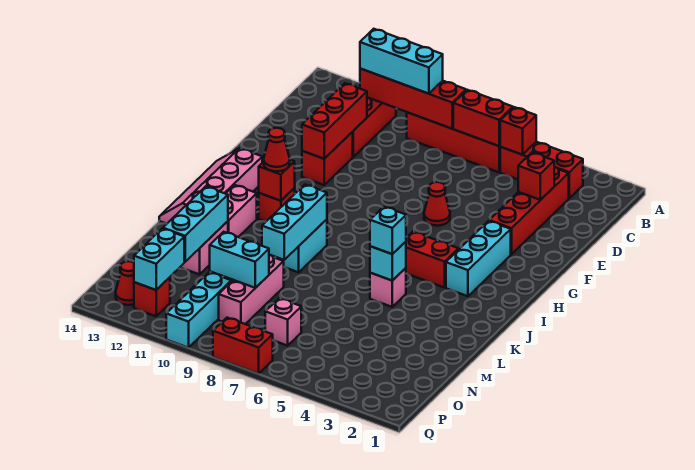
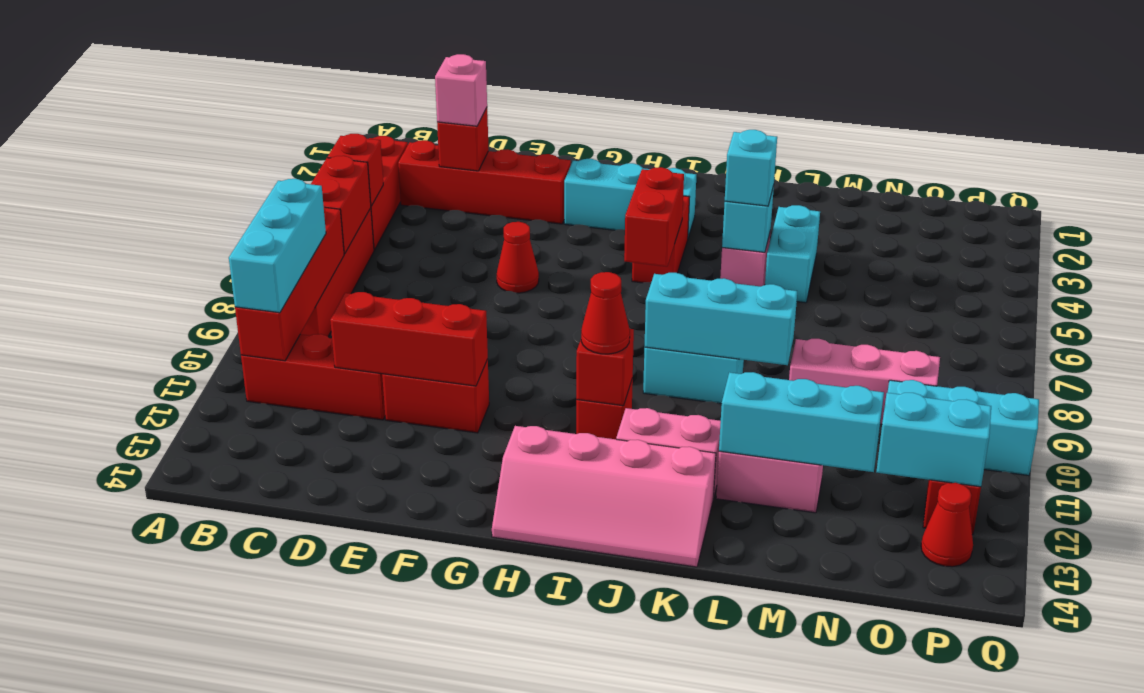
cyan 1x2 brick [210,232,269,288] -> cyan 1x2 brick moved to [765,205,820,303]
pink 1x1 brick [265,298,301,346] -> pink 1x1 brick moved to [435,54,487,126]
red 1x2 brick [213,318,273,374] -> red 1x2 brick moved to [624,167,684,267]

